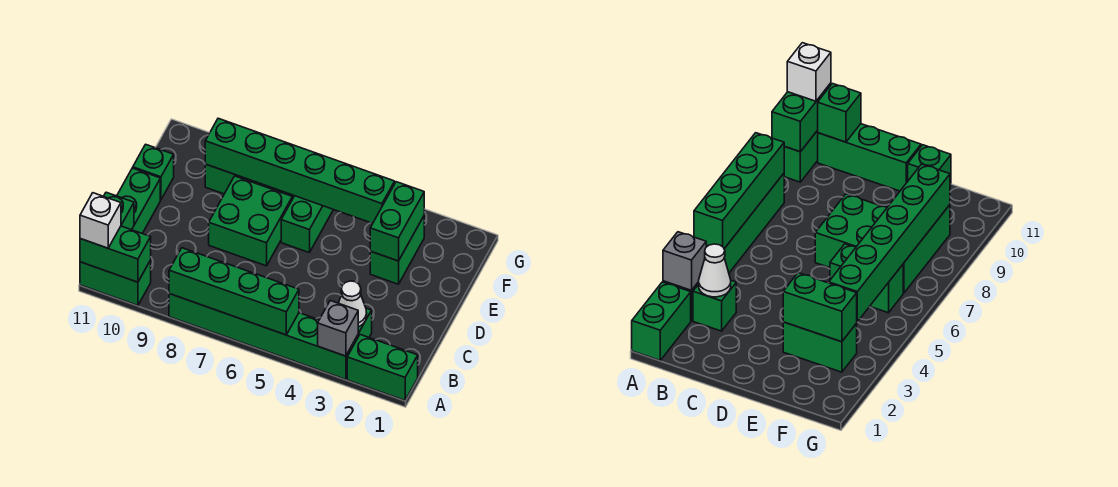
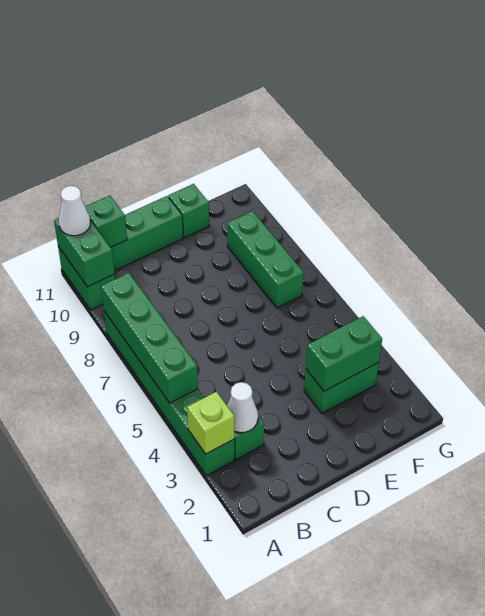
green 1x2 brick [347,335,418,400] -> none
grey 1x1 brick [318,301,358,356] -> lime 1x1 brick [187,392,234,454]
white 1x1 brick [80,193,121,248] -> white 1x1 cone [59,186,90,236]
green 2x2 brick [209,176,292,266] -> none
green 1x2 brick [281,196,333,253] -> none
green 1x6 brick [205,118,395,223] -> none

